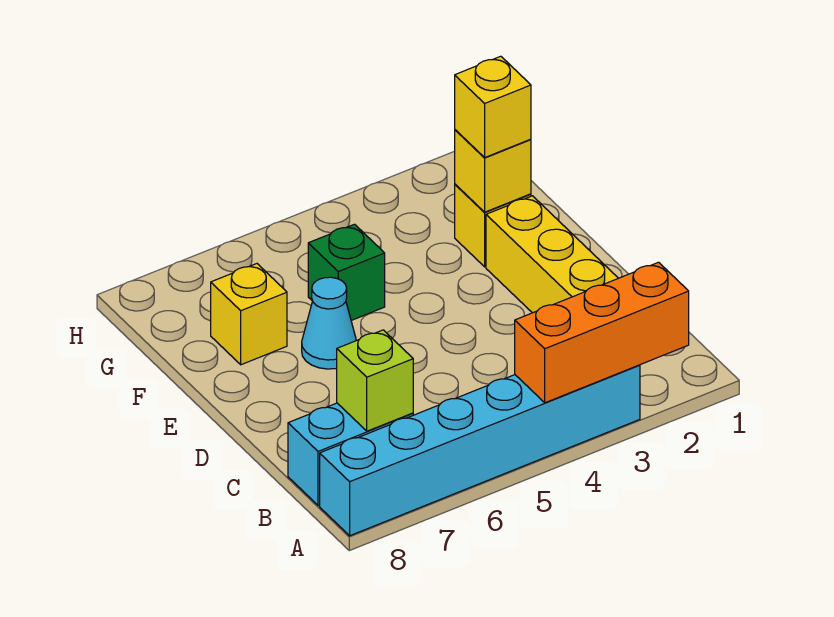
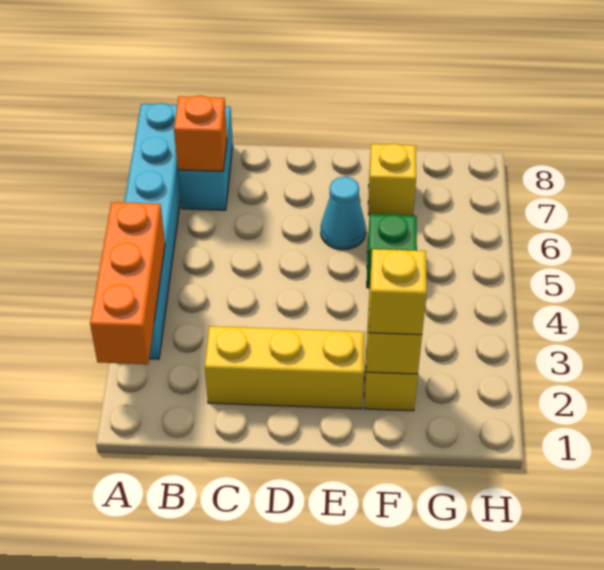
lime 1x1 brick [337,330,413,431] -> orange 1x1 brick [174,95,227,171]

